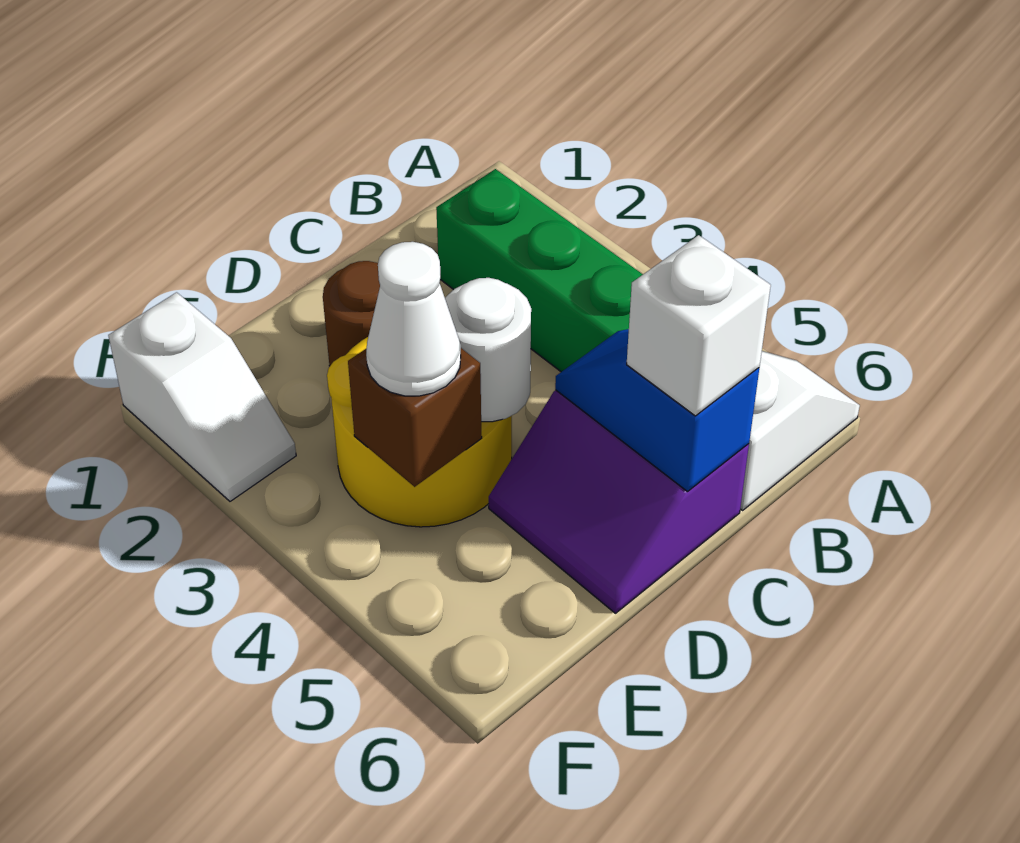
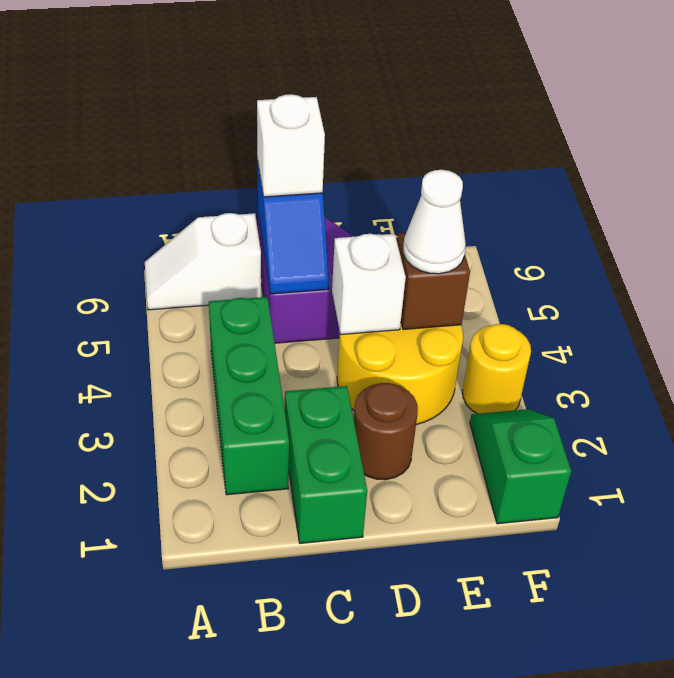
none -> green 1x2 brick [285,386,367,543]
white 1x1 round brick [445,278,531,422] -> white 1x1 brick [332,234,406,335]
white 1x2 slope [108,292,296,501] -> green 1x2 slope [470,409,571,524]
none -> yellow 1x1 round brick [463,324,531,414]

